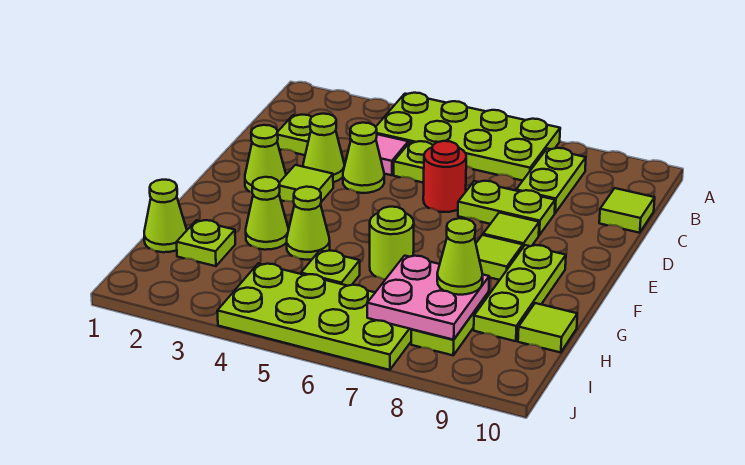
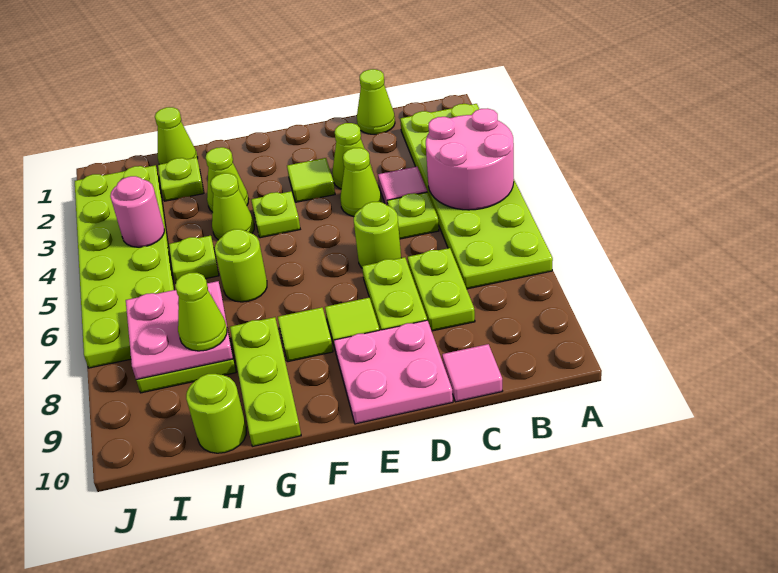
lime 2x4 plate [376,93,560,181] -> lime 2x6 plate [400,103,553,289]
none -> pink 2x2 round brick [426,108,514,210]
lime 1x2 plate [516,148,586,213] -> lime 1x2 plate turned to [407,248,475,331]
lime 1x1 plate [277,115,311,155] -> lime 1x1 plate moved to [251,191,300,238]
lime 1x1 tile [599,188,655,233] -> pink 1x1 tile [442,344,502,402]
red 1x1 round brick [423,141,466,212] -> lime 1x1 round brick [354,202,401,268]
none -> pink 2x2 plate [334,320,453,424]
lime 1x1 cone [245,125,286,192] -> lime 1x1 cone moved to [357,69,395,135]
lime 1x3 plate [474,245,566,341] -> lime 1x3 plate turned to [230,317,301,446]
lime 1x1 tile [518,303,577,353] -> lime 1x1 round brick [186,374,246,453]
lime 2x4 plate [217,263,412,370] -> lime 2x6 plate [75,165,174,368]
none -> pink 1x1 round brick [110,176,164,247]

